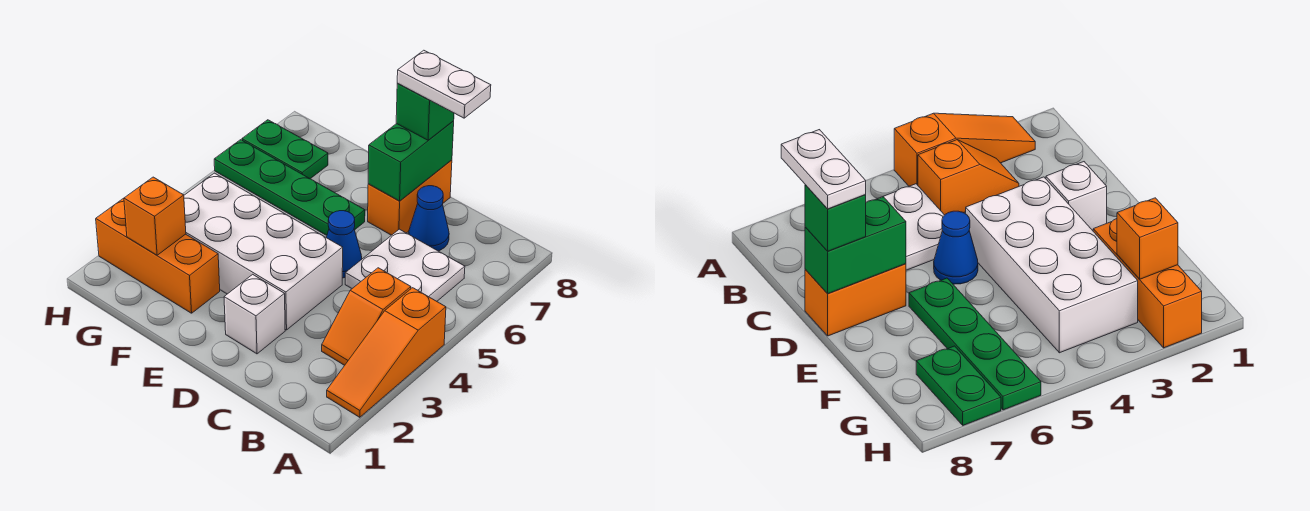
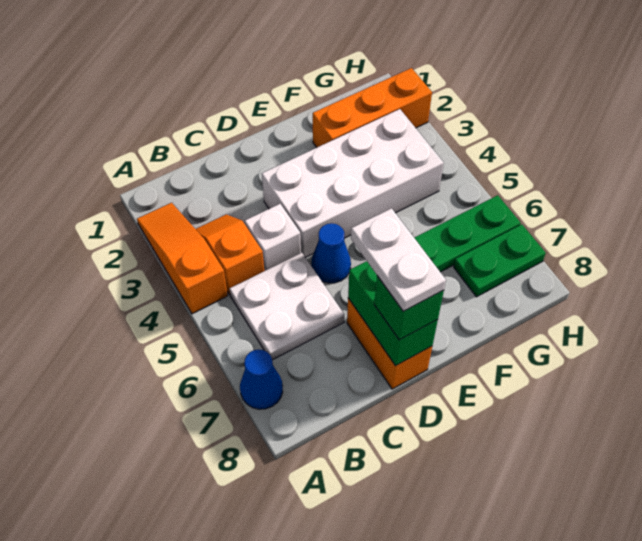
blue 1x1 cone [409,186,449,251] -> blue 1x1 cone moved to [240,349,283,409]
white 1x2 plate [397,50,491,118] -> white 1x2 plate turned to [351,208,446,311]
white 1x1 brick [224,274,285,354] -> white 1x1 brick moved to [245,204,301,271]
orange 1x1 brick [124,177,186,255] -> none

